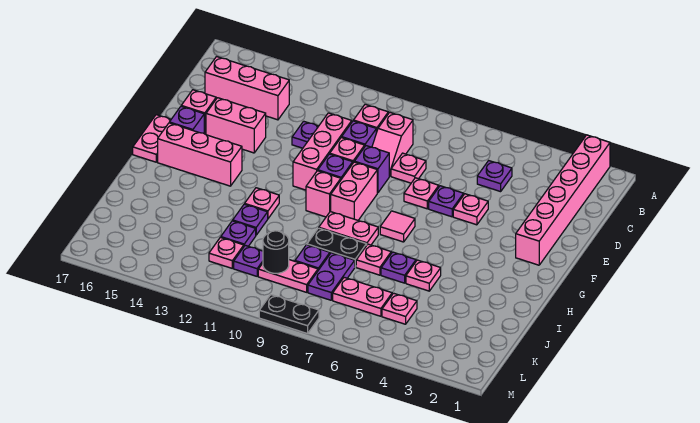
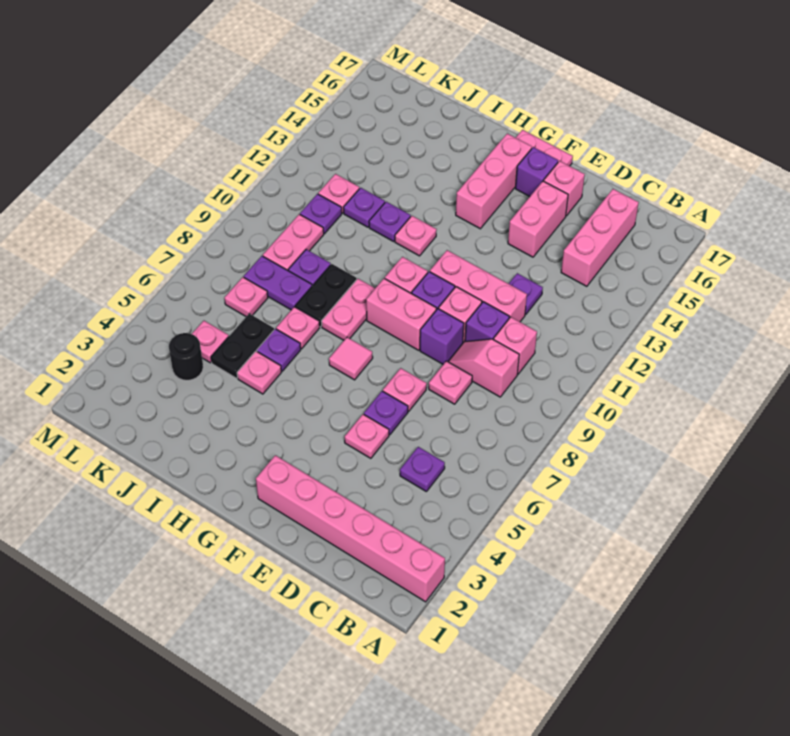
pink 1x2 plate [333,277,392,316] -> pink 1x1 plate [225,277,268,317]
black 1x1 round brick [263,231,289,273] -> black 1x1 round brick moved to [169,333,203,380]
black 1x2 plate [259,295,319,334] -> black 1x2 plate moved to [211,314,274,378]

